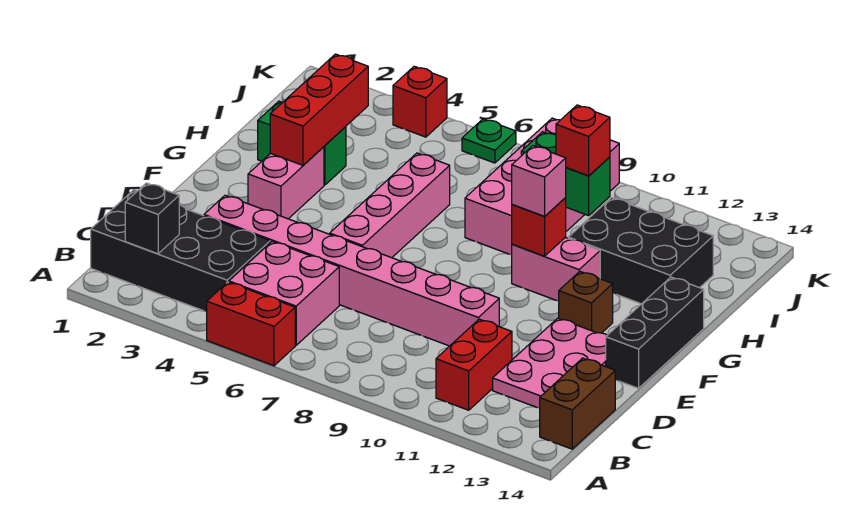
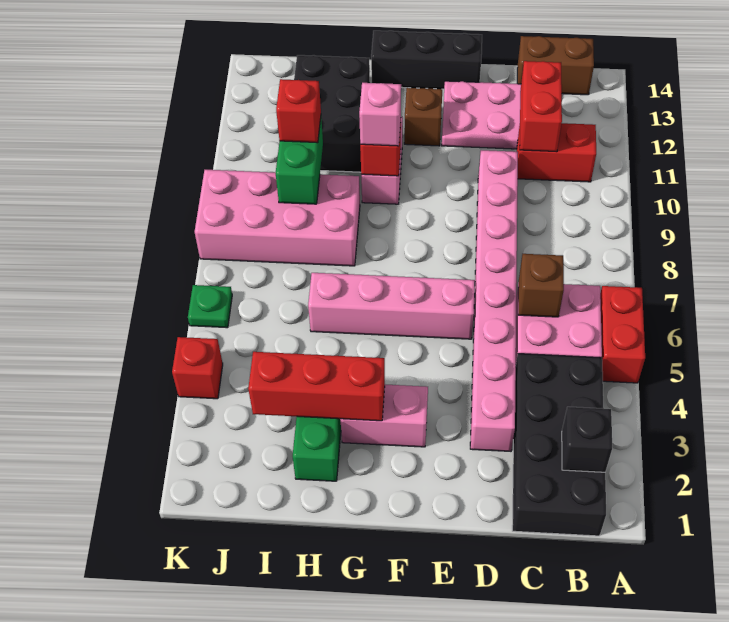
none -> brown 1x1 brick [518,254,564,317]
none -> red 1x2 brick [520,61,562,152]

